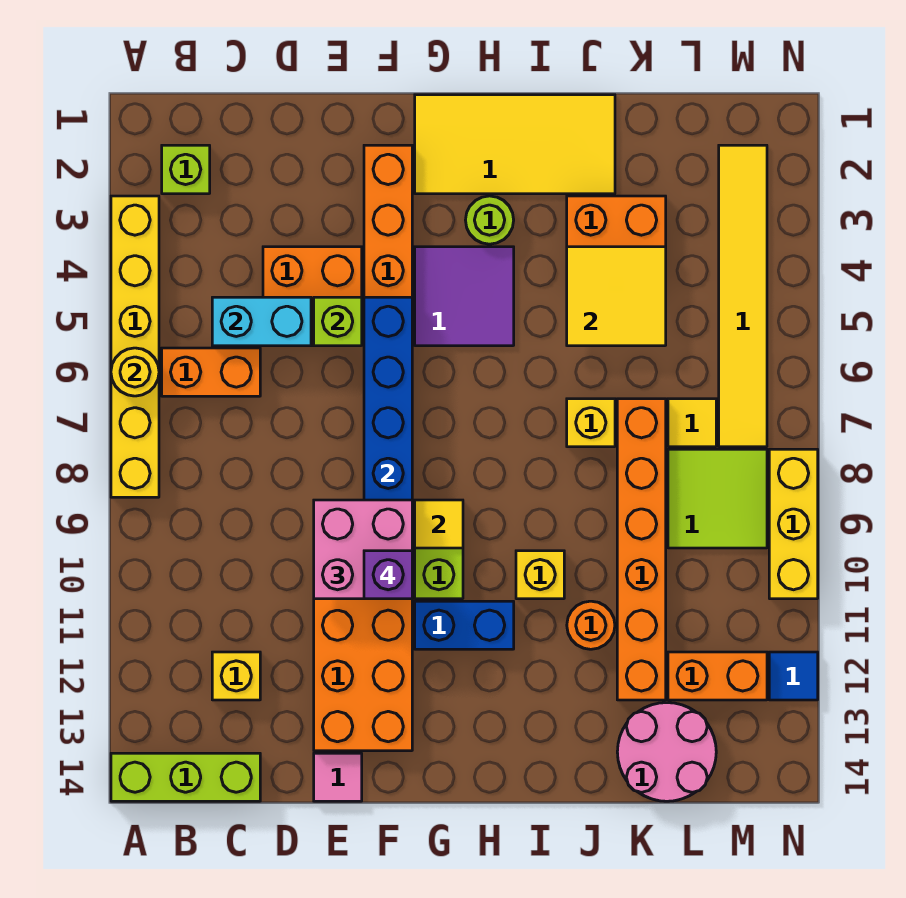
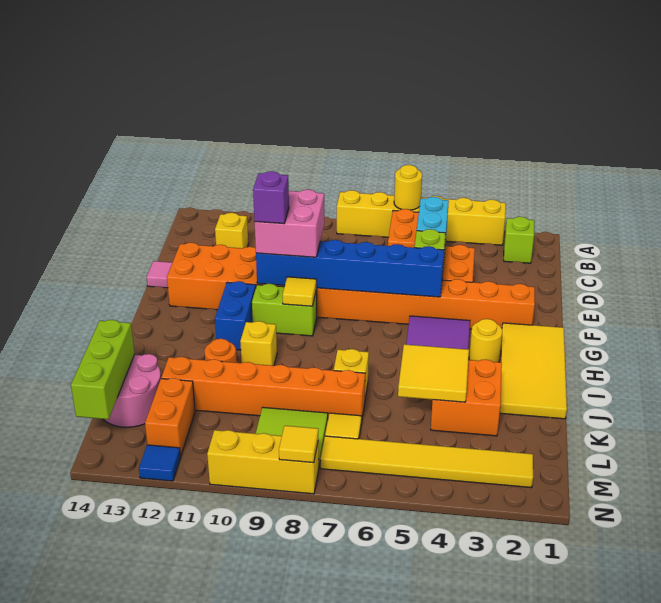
lime 1x3 brick [111,753,260,801] -> lime 1x3 brick moved to [71,320,135,419]
lime 1x1 round brick [466,196,514,244] -> yellow 1x1 round brick [469,319,502,362]
none -> yellow 1x1 tile [279,426,318,463]

